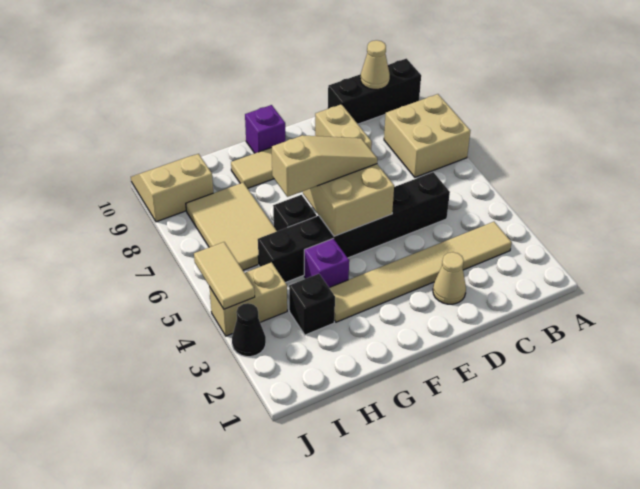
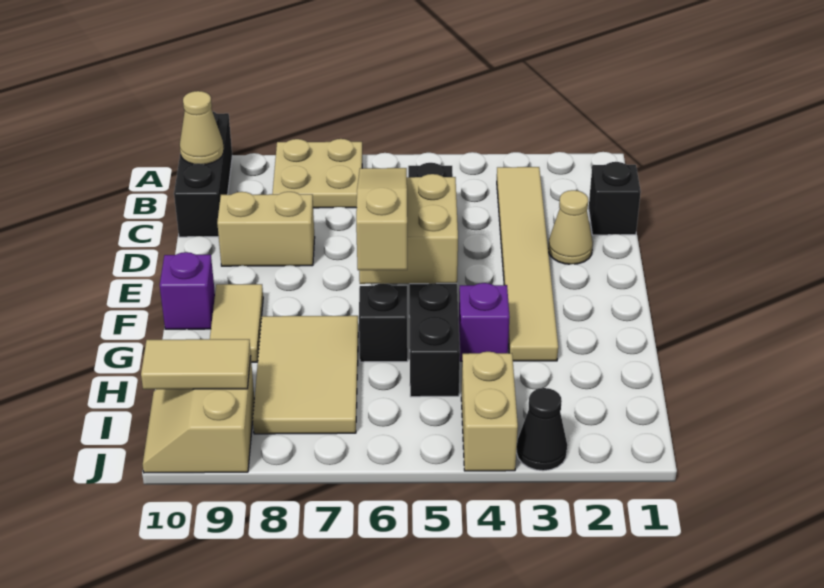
tan 2x2 brick [384,94,470,177] -> tan 2x2 plate [272,139,362,208]
black 1x1 brick [289,274,335,335] -> black 1x1 brick moved to [589,162,641,235]
tan 2x3 tile [186,183,277,270] -> tan 2x3 tile turned to [253,316,358,434]
tan 1x2 tile [194,242,255,309] -> tan 1x2 tile moved to [141,339,251,389]

